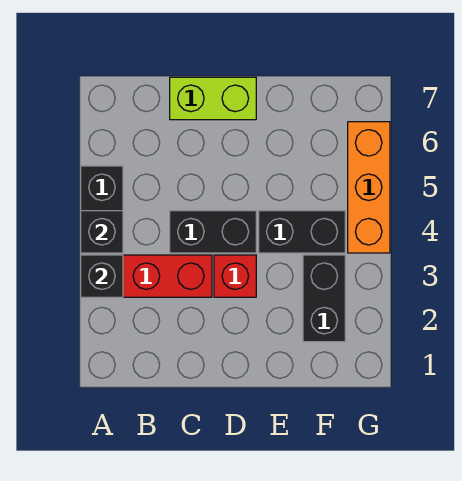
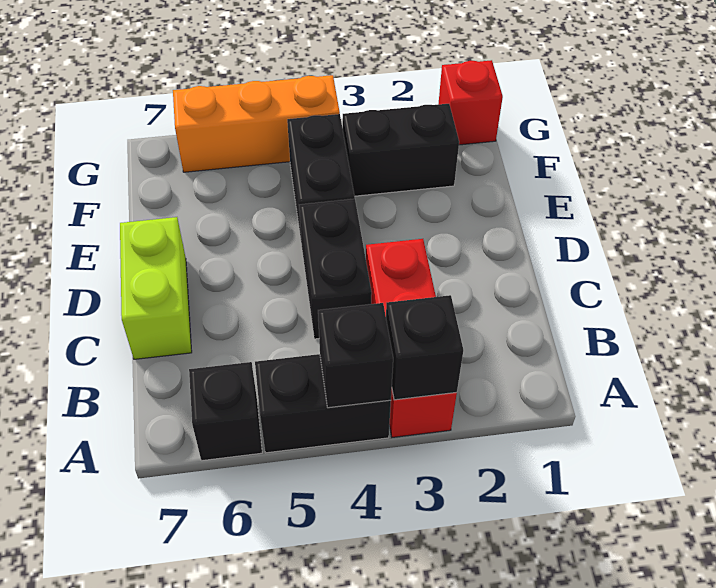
none -> black 1x1 brick [189,362,262,461]
red 1x1 brick [214,255,256,297] -> red 1x1 brick moved to [439,60,503,145]

